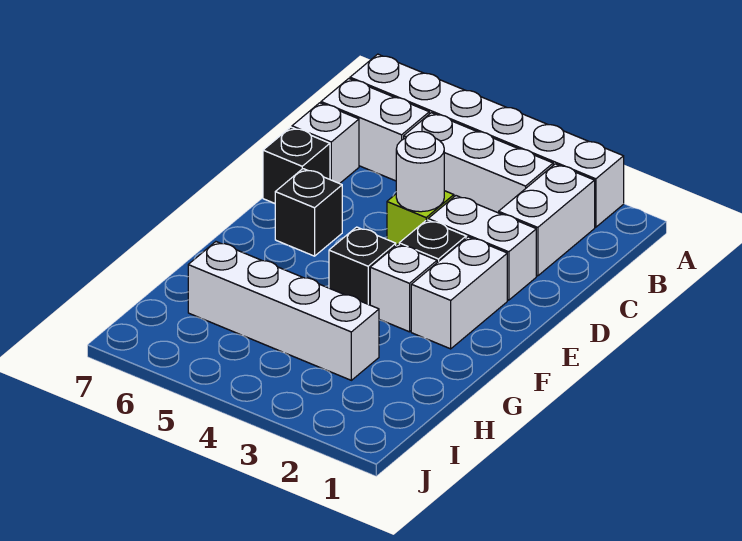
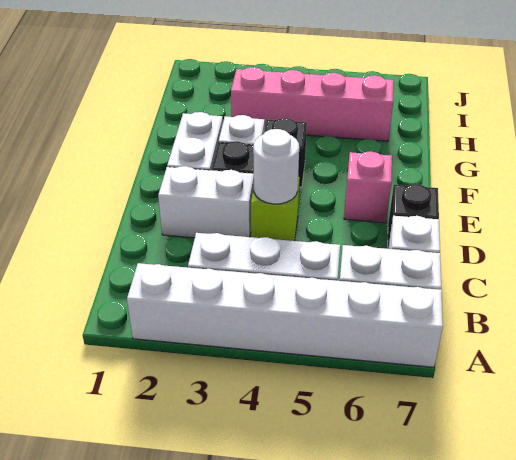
white 1x2 brick [499,164,595,276] -> none
black 1x1 brick [275,169,342,256] -> pink 1x1 brick [344,151,392,223]
white 1x4 brick [188,242,379,380] -> pink 1x4 brick [231,67,394,141]

